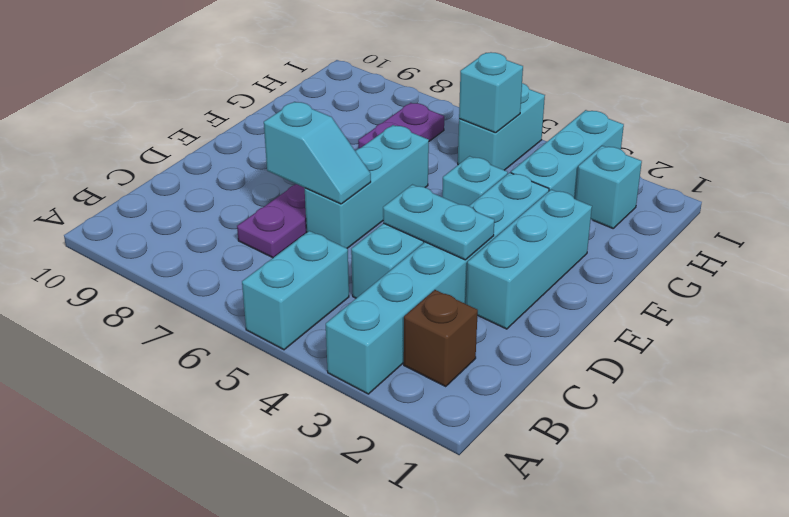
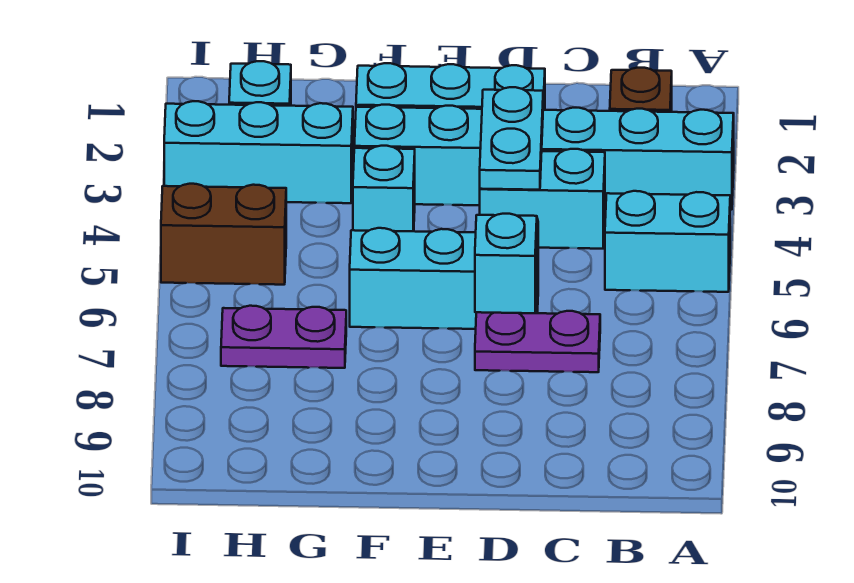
cyan 1x2 brick [458,83,545,170] -> brown 1x2 brick [161,184,286,285]
cyan 1x1 brick [459,52,523,133] -> none

